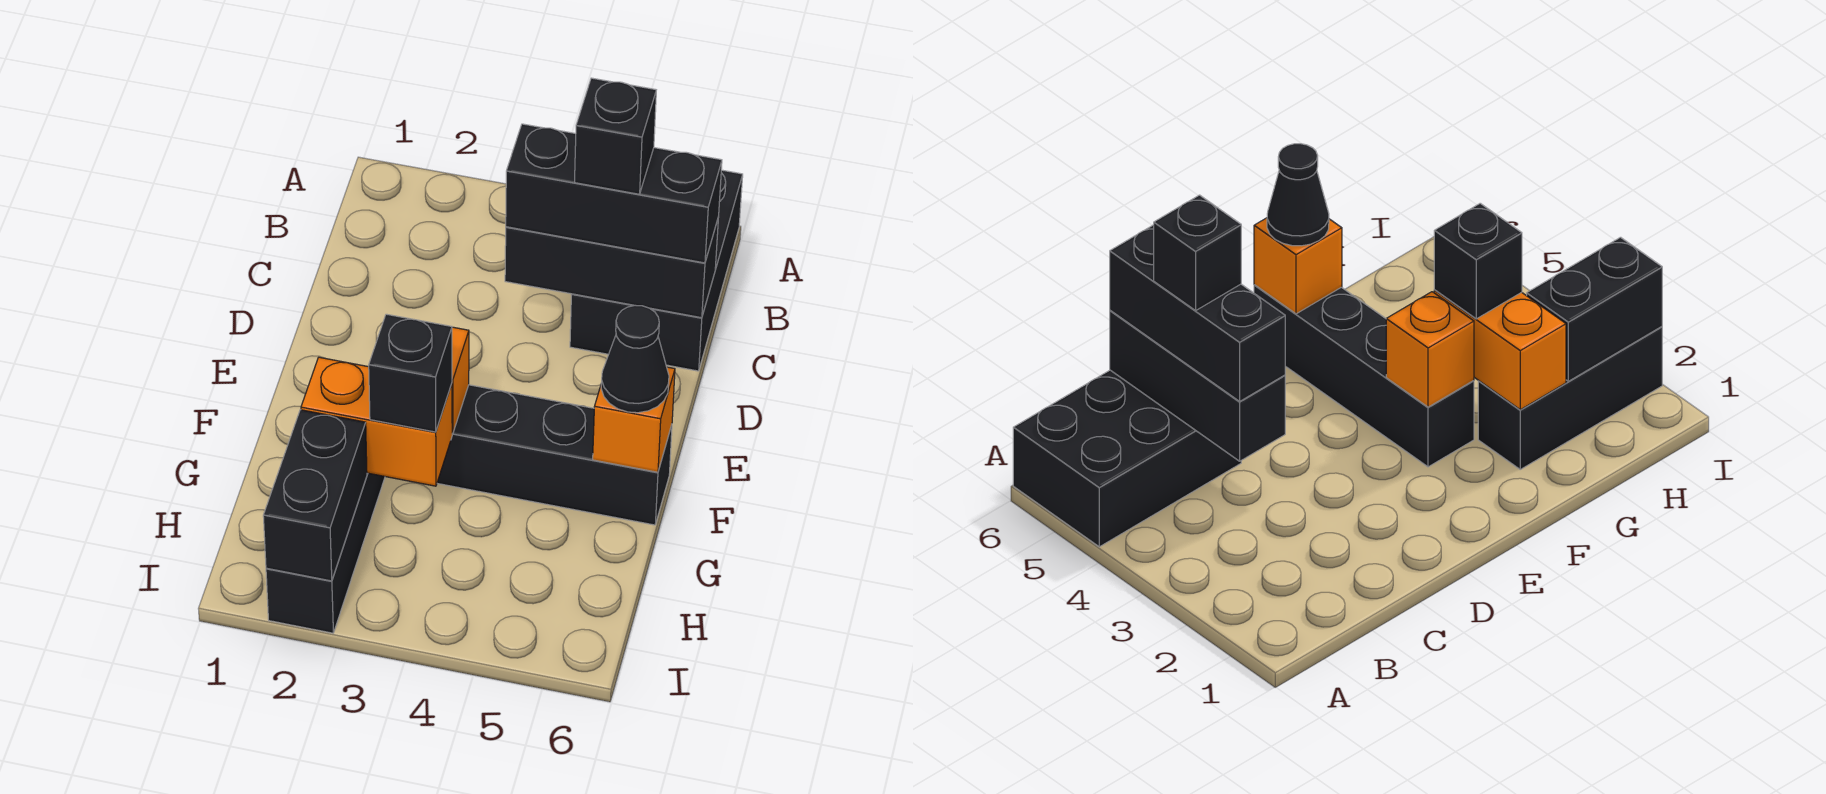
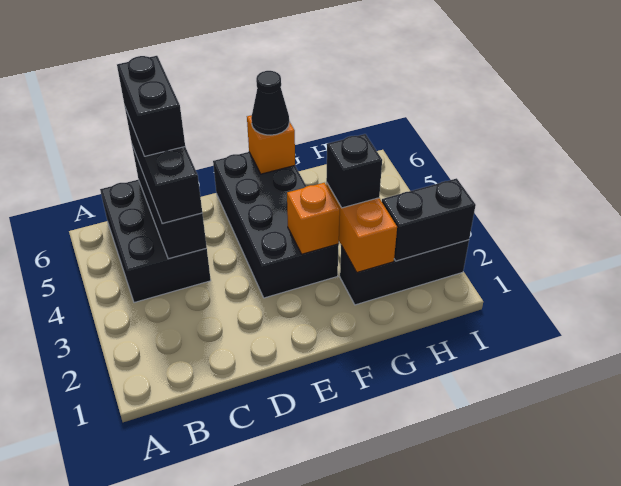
black 2x3 brick [570,170,743,371] -> black 2x3 brick turned to [100,180,211,303]
black 1x1 brick [575,78,656,194] -> black 1x2 brick [117,56,185,156]
black 1x4 brick [437,385,672,525] -> black 2x4 brick [213,152,339,298]

